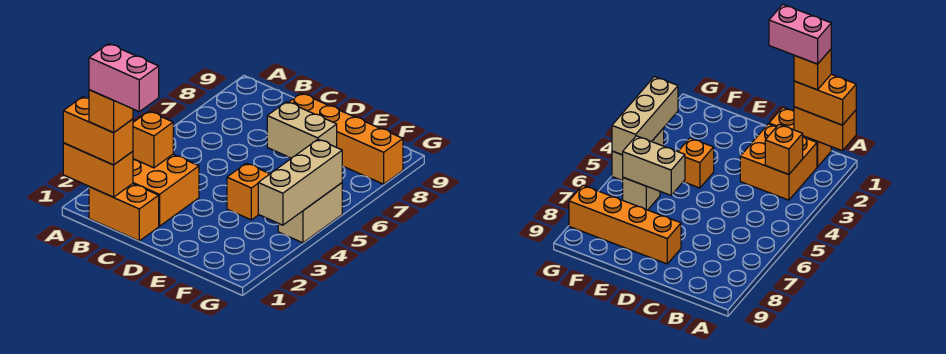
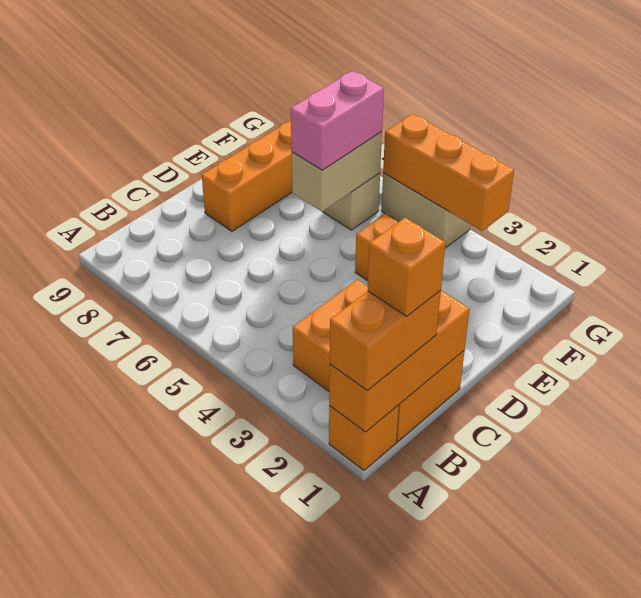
orange 1x2 brick [63,143,133,197] -> orange 1x3 brick [329,290,470,432]
pink 1x2 brick [89,44,159,112] -> pink 1x2 brick moved to [291,71,384,170]
orange 1x1 brick [133,111,173,168] -> orange 1x1 brick moved to [329,405,399,470]
tan 1x3 brick [258,139,342,225] -> orange 1x3 brick [383,114,514,231]

